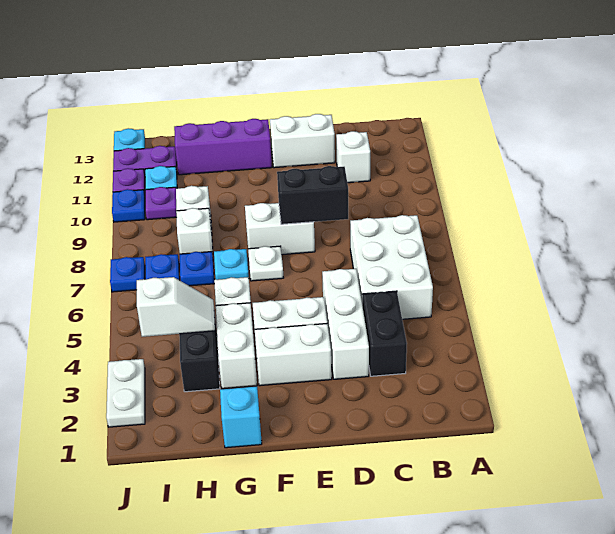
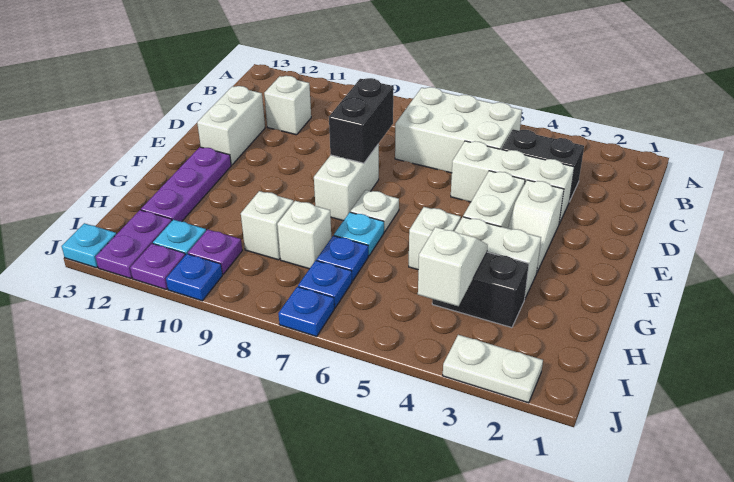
white 1x2 brick [255,323,332,386] -> white 1x2 slope [508,180,564,272]
purple 1x3 brick [174,119,272,175] -> purple 1x3 plate [141,147,231,222]
cyan 1x1 brick [220,386,262,448] -> none

